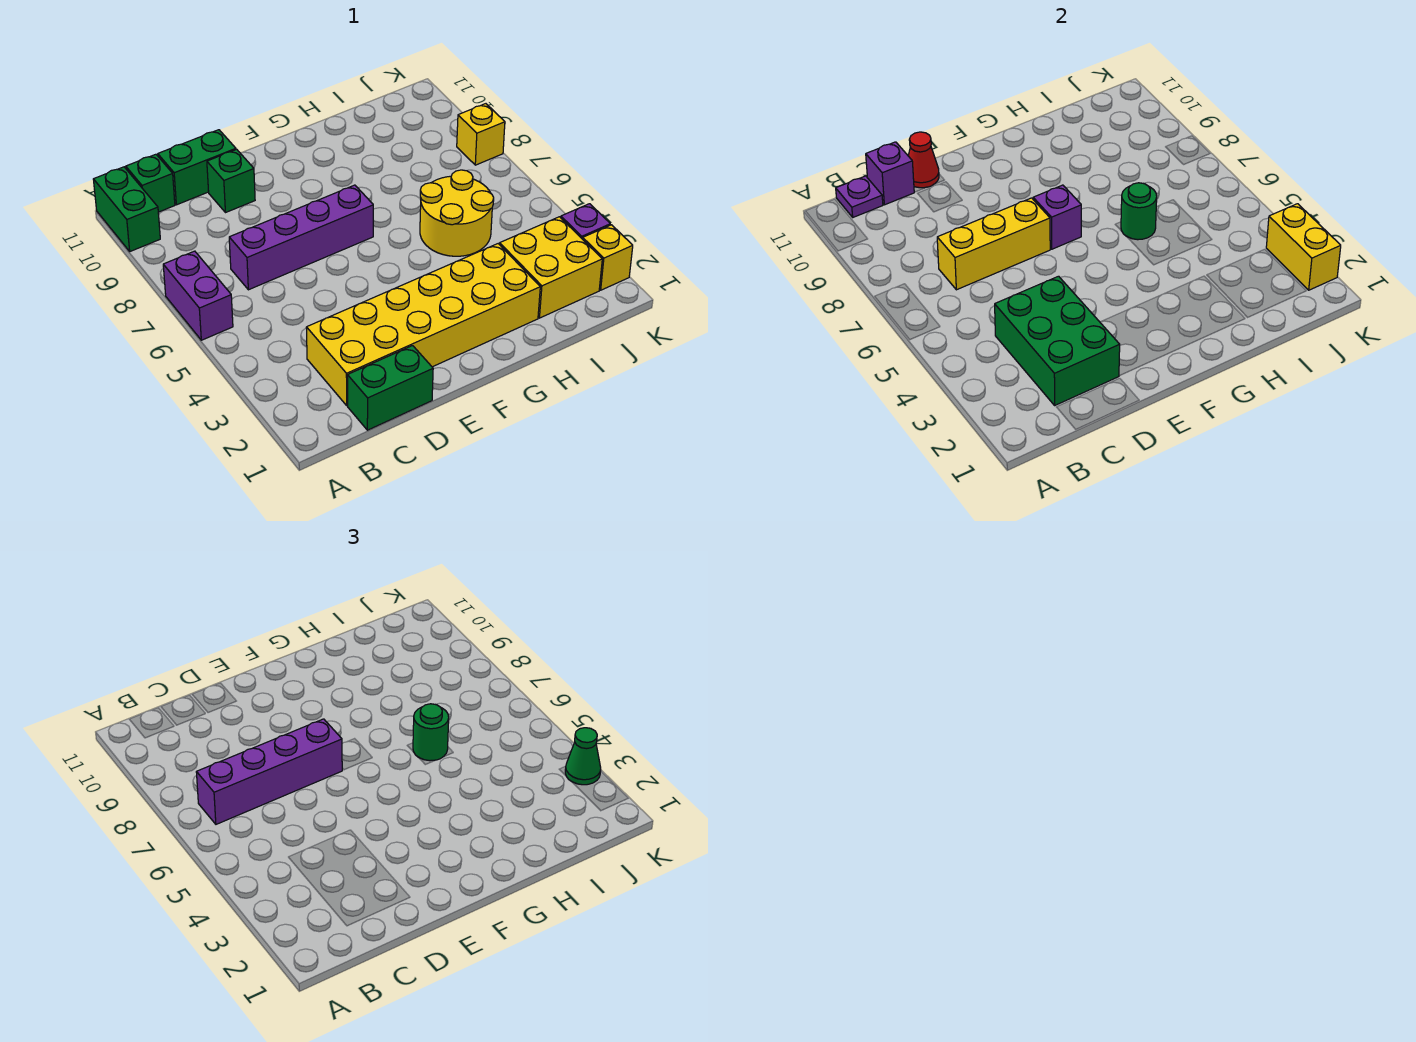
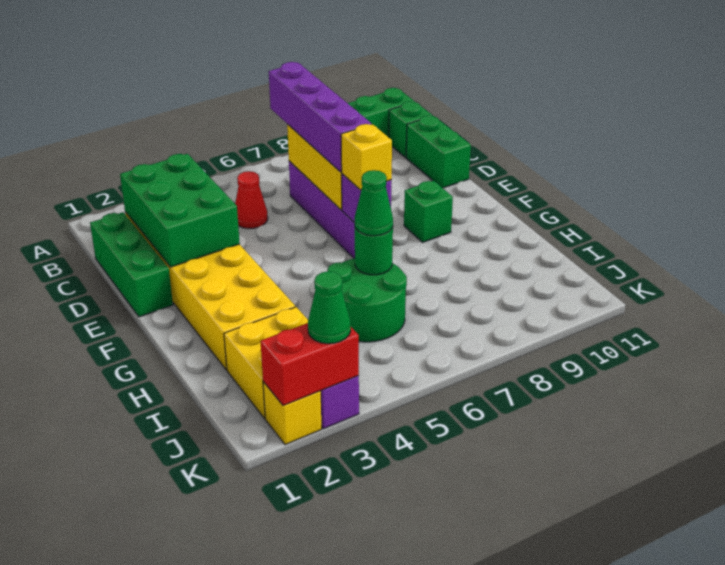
purple 1x2 brick [163,251,233,340] -> none
purple 1x1 plate [836,176,883,217] -> none
green 1x2 brick [347,346,433,430] -> green 1x3 brick [90,212,173,317]
green 2x3 brick [995,276,1120,405] -> green 2x3 brick turned to [120,154,240,267]
purple 1x1 brick [866,142,914,205] -> none
green 1x1 brick [207,149,255,213] -> green 1x1 brick moved to [404,181,453,242]
red 1x1 cone [908,132,939,188] -> red 1x1 cone moved to [235,171,268,229]
yellow 2x2 round brick [420,170,494,256] -> green 2x2 round brick [327,259,407,342]
green 1x1 round brick [413,704,449,761] -> green 1x1 cone [355,170,393,236]
yellow 1x2 brick [1266,204,1341,290] -> red 1x2 brick [261,323,359,405]
yellow 1x1 brick [457,104,505,165] -> yellow 1x1 brick moved to [341,124,392,190]

